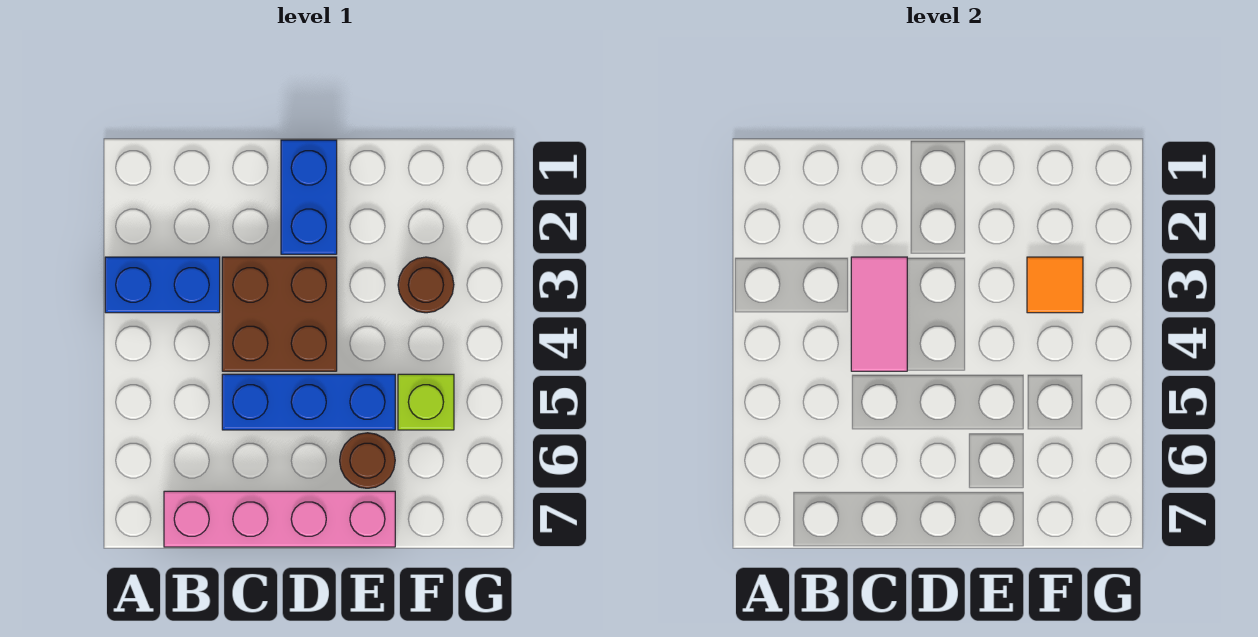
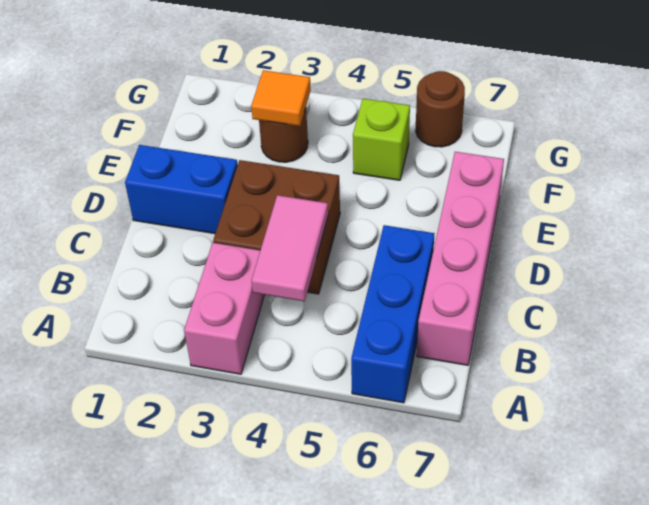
blue 1x2 brick [105,257,220,313] -> pink 1x2 brick [184,243,264,374]
pink 1x2 tile [851,257,907,371] -> pink 1x2 tile turned to [251,195,328,301]
blue 1x3 brick [222,374,395,430] -> blue 1x3 brick moved to [351,225,434,403]
brown 1x1 round brick [340,433,395,488] -> brown 1x1 round brick moved to [416,71,465,147]

